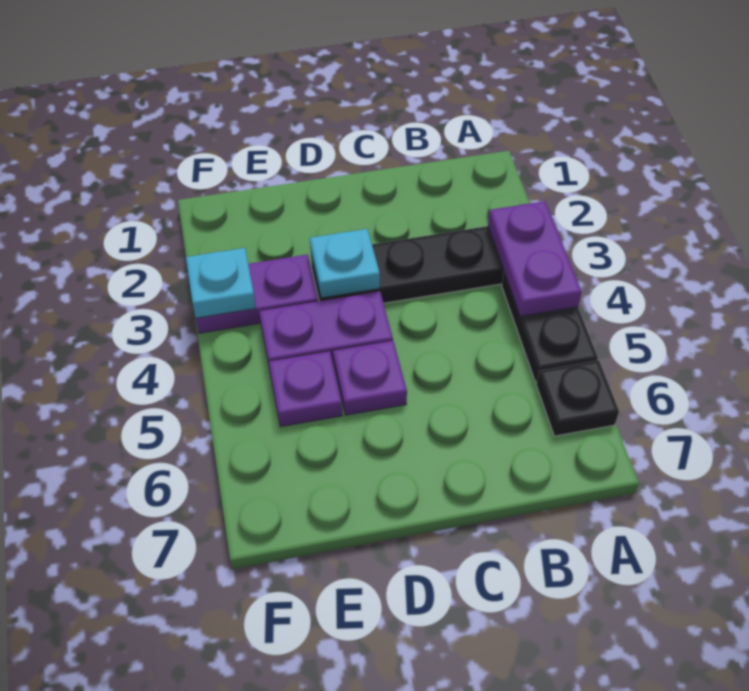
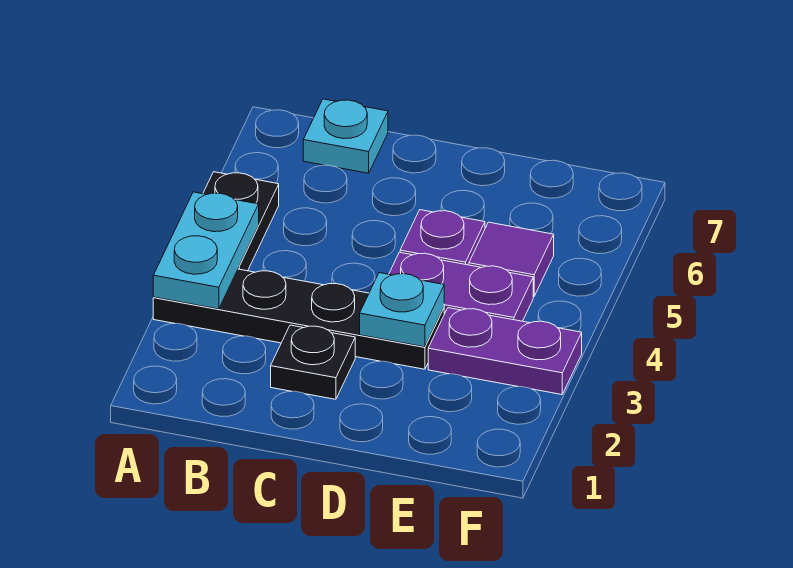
purple 1x2 plate [488,201,582,316] -> cyan 1x2 plate [153,192,259,309]
black 1x1 plate [536,360,619,436] -> black 1x1 plate moved to [271,325,355,399]
purple 1x1 plate [269,351,342,427] -> purple 1x1 tile [469,222,554,297]
cyan 1x1 plate [186,248,256,318] -> cyan 1x1 plate moved to [303,99,388,173]

